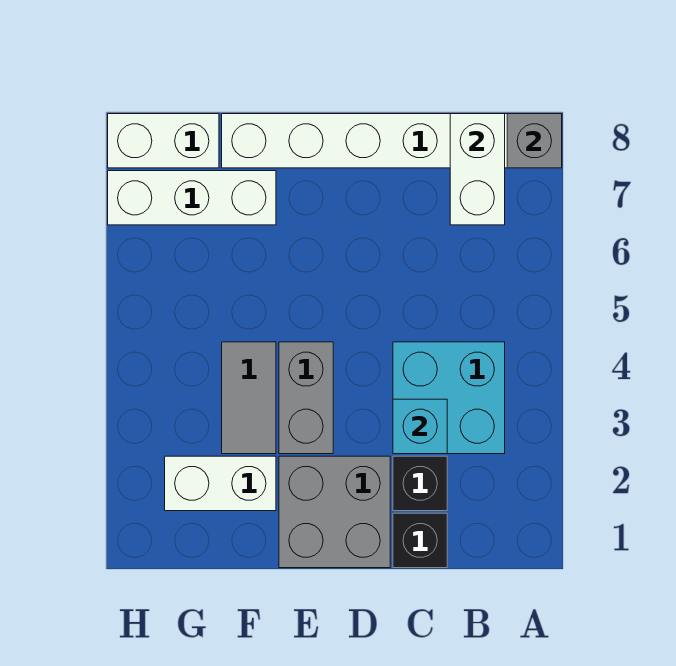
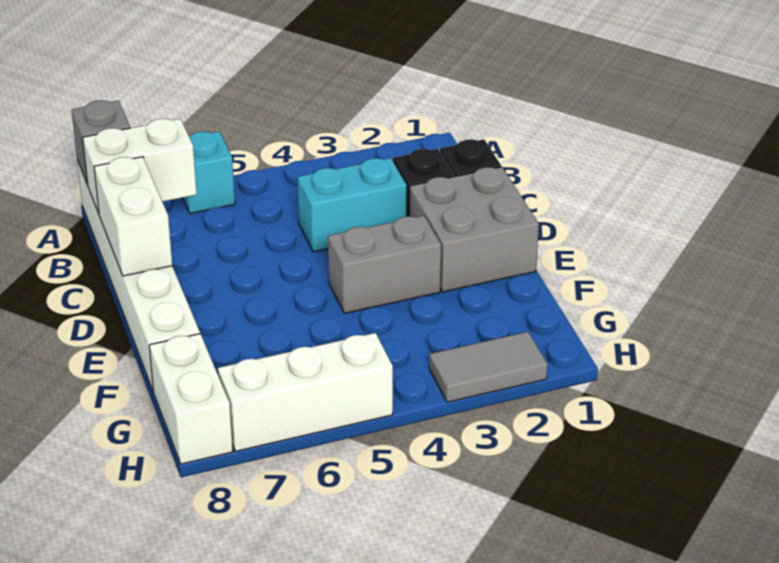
cyan 2x2 brick [393,342,505,454] -> cyan 1x2 brick [298,158,407,252]
cyan 1x1 brick [393,399,447,454] -> cyan 1x1 brick moved to [183,131,235,214]
white 1x2 brick [165,456,276,511] -> white 1x2 brick moved to [94,157,172,276]
grey 1x2 tile [222,342,276,454] -> grey 1x2 tile moved to [429,332,547,402]
white 1x3 brick [108,171,276,225] -> white 1x3 brick turned to [218,333,393,451]

